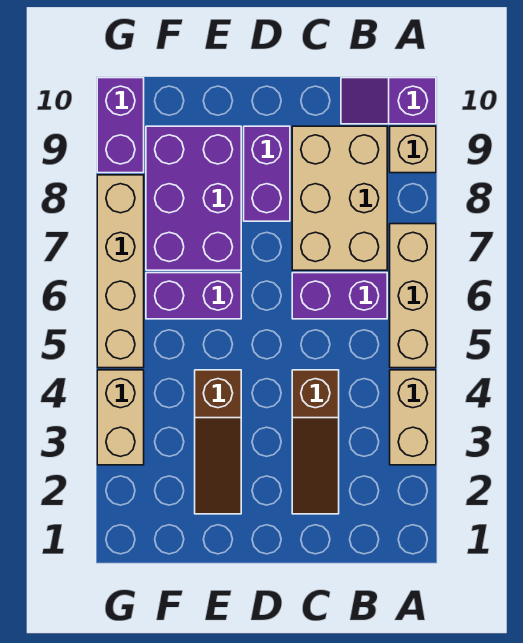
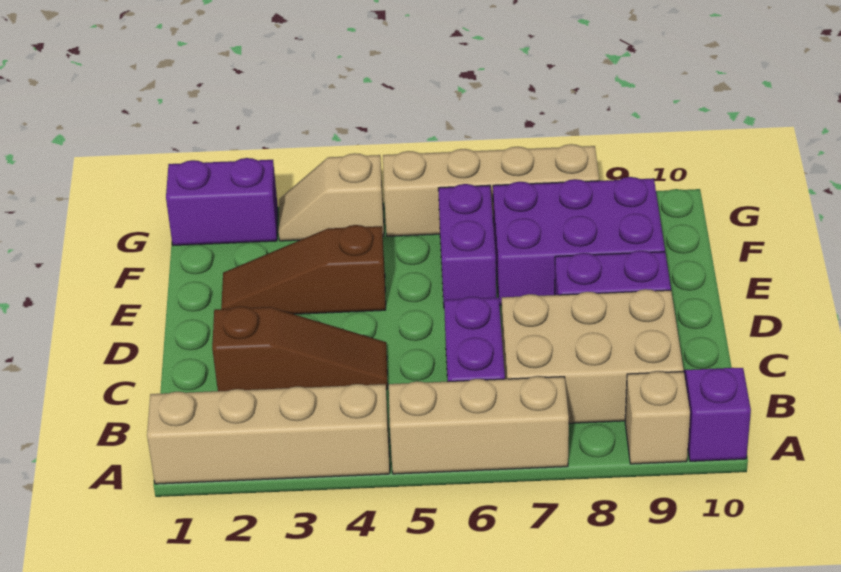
tan 1x2 brick [390,370,436,465] -> tan 1x4 brick [147,384,390,484]
brown 1x3 slope [292,370,339,514] -> brown 1x3 slope turned to [212,306,388,391]
tan 1x2 brick [97,370,144,465] -> tan 1x2 slope [279,153,384,241]
purple 1x2 brick [97,78,144,173] -> purple 1x2 brick moved to [166,158,278,246]

